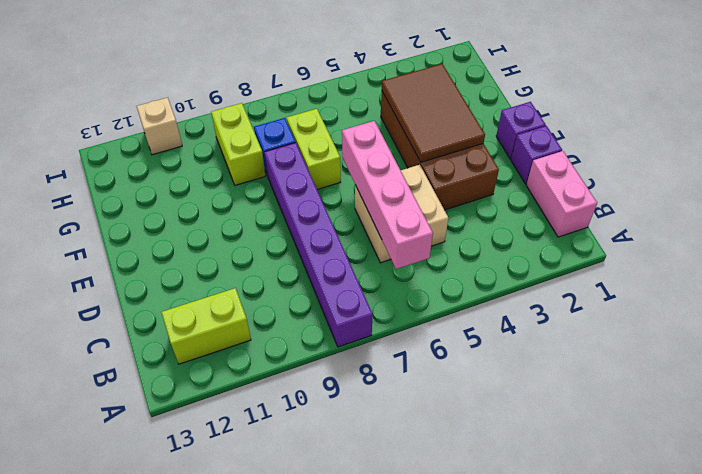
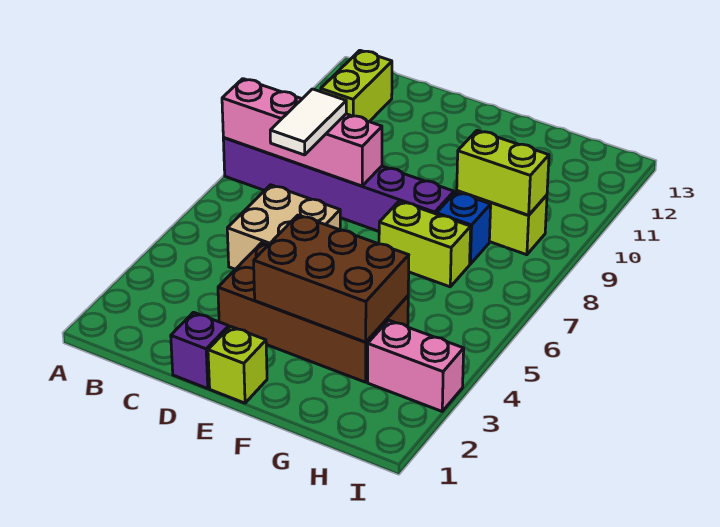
pink 1x2 brick [526,151,597,237] -> pink 1x2 brick moved to [368,320,464,411]
pink 1x4 brick [342,121,433,269] -> pink 1x4 brick moved to [222,79,382,186]
none -> white 1x2 tile [270,89,346,155]
purple 1x1 brick [496,102,546,159] -> lime 1x1 brick [208,326,267,403]
brown 2x3 tile [382,64,485,162] -> brown 2x3 brick [254,215,409,342]
none -> lime 1x2 brick [457,131,549,215]
tan 1x1 brick [137,98,182,155] -> none

